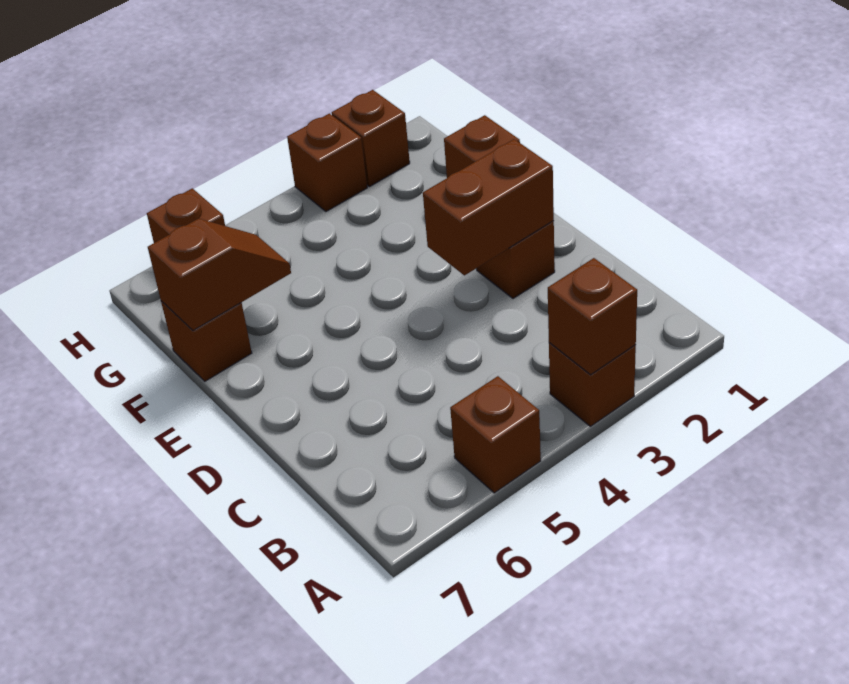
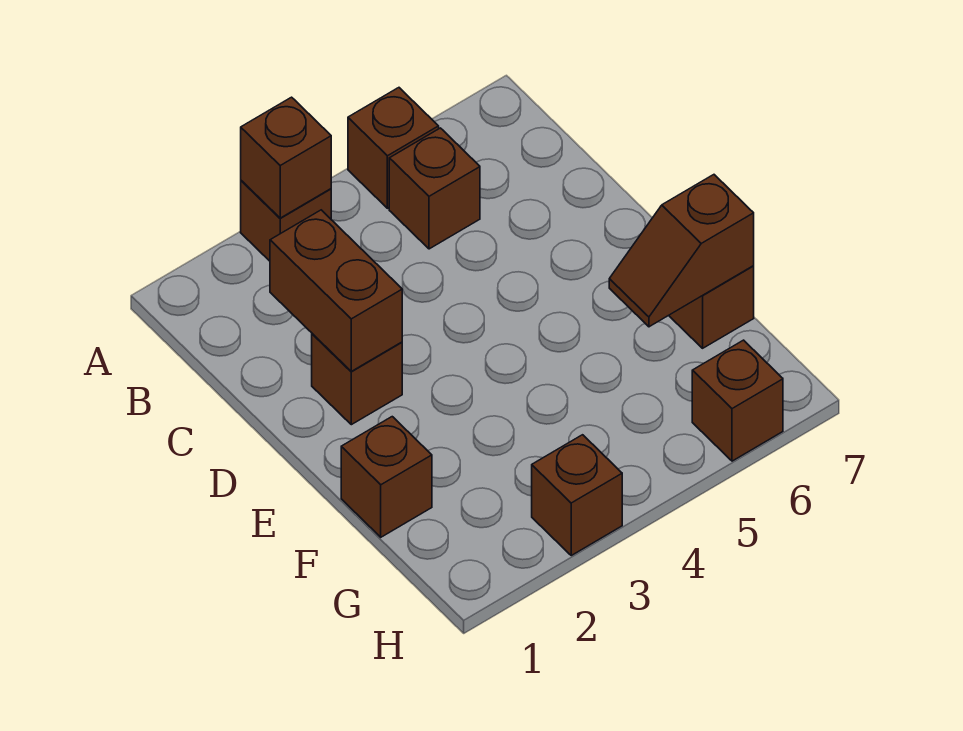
brown 1x2 brick [423,139,554,275] -> brown 1x2 brick turned to [270,210,402,371]
brown 1x1 brick [332,90,410,187] -> brown 1x1 brick moved to [389,128,480,249]

